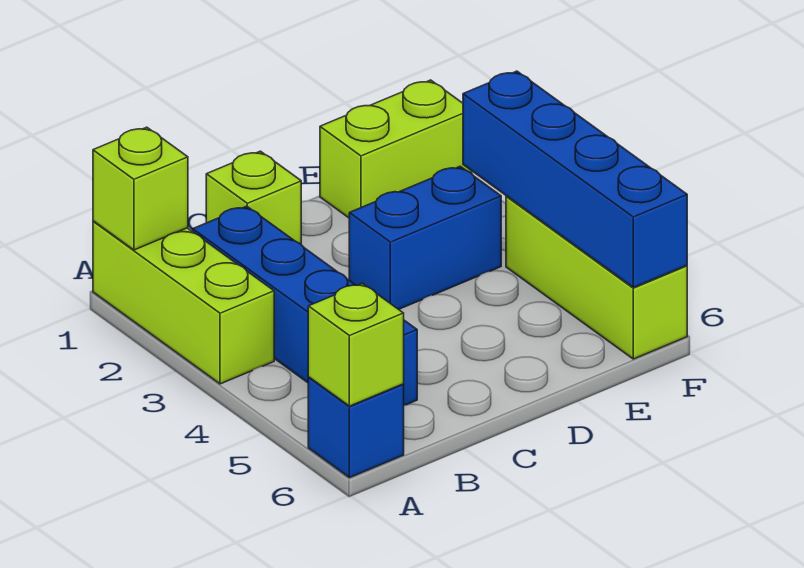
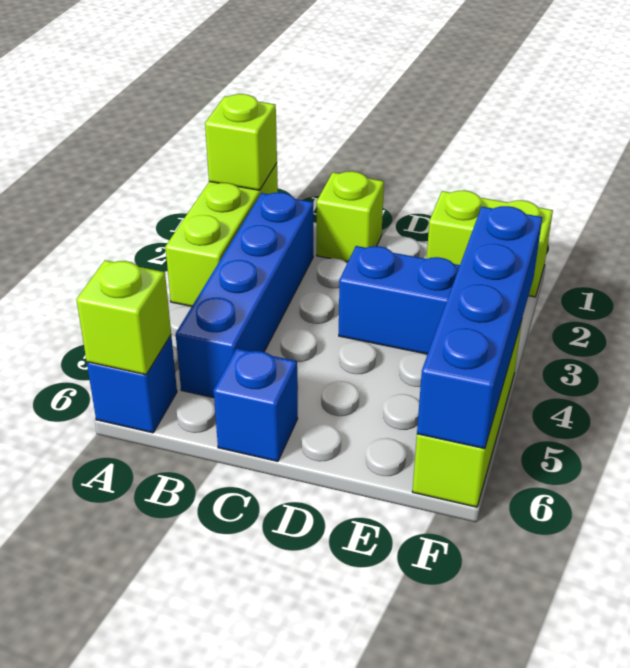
none -> blue 1x1 brick [214,349,298,461]

